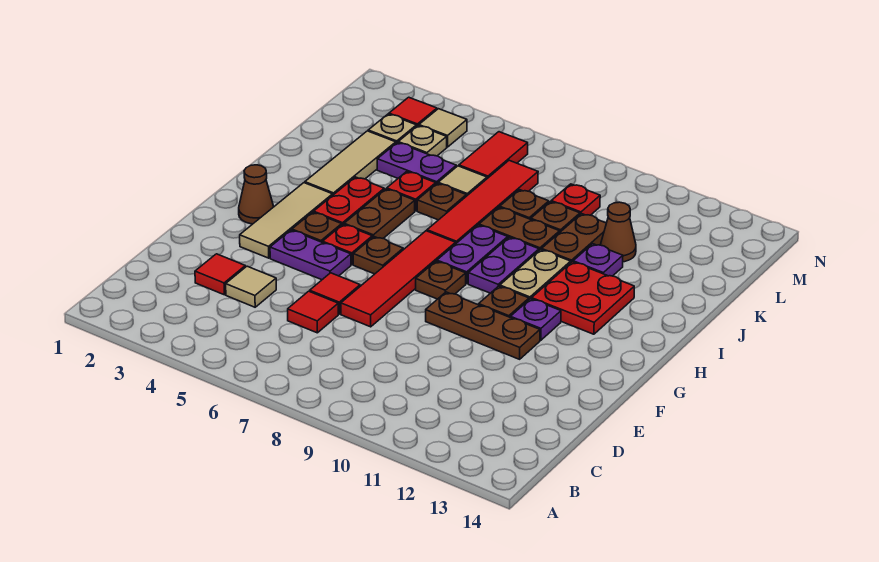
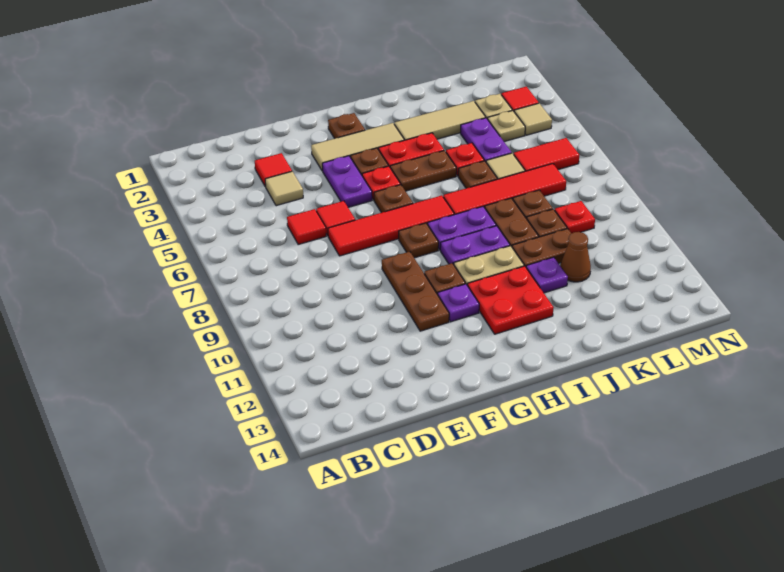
brown 1x1 cone [239,165,274,224] -> brown 1x1 plate [328,113,365,138]

